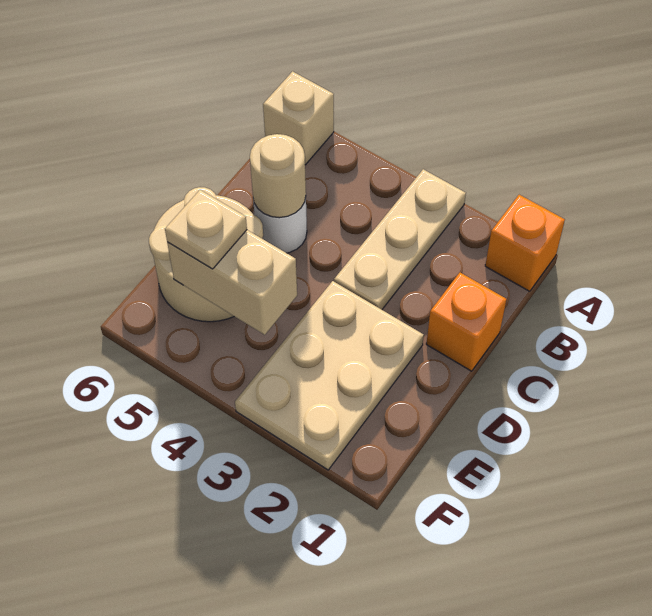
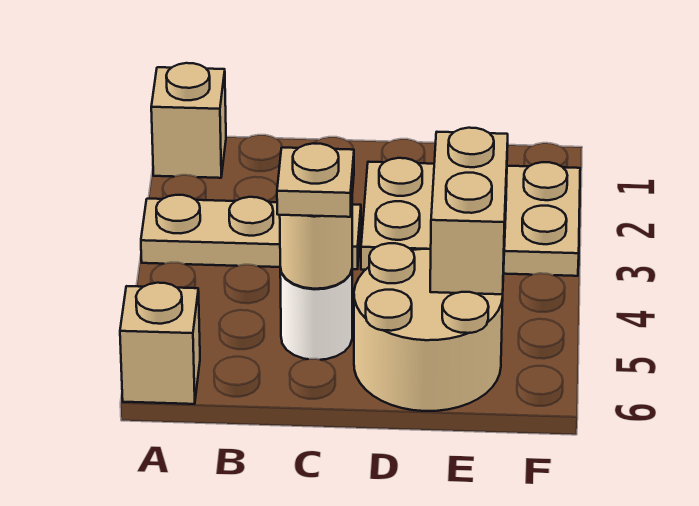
orange 1x1 brick [485,195,565,291] -> tan 1x1 brick [151,63,226,178]
orange 1x1 brick [426,273,506,371] -> none
tan 1x1 plate [165,190,247,269] -> tan 1x1 plate moved to [277,143,354,217]

